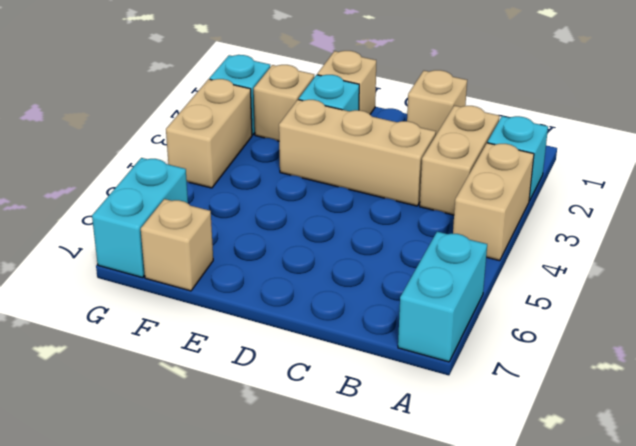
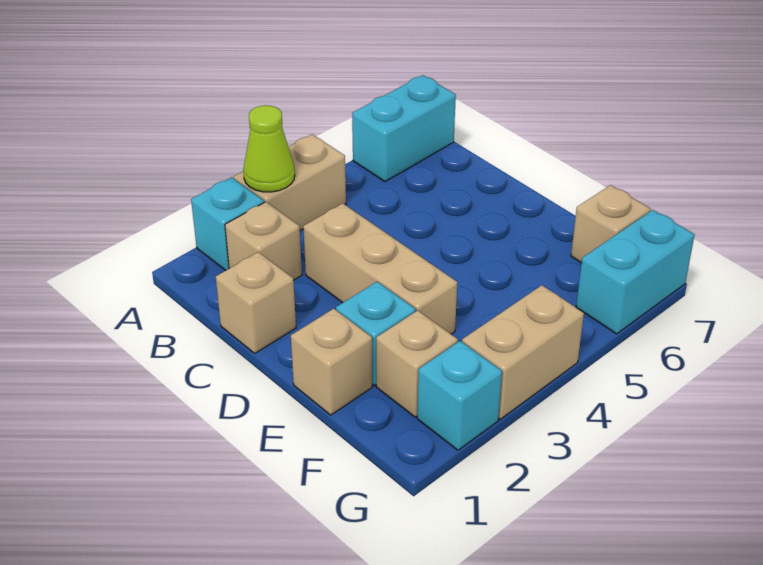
none -> lime 1x1 cone [243,105,295,192]
tan 1x2 brick [420,105,499,215] -> tan 1x1 brick [225,202,302,280]

